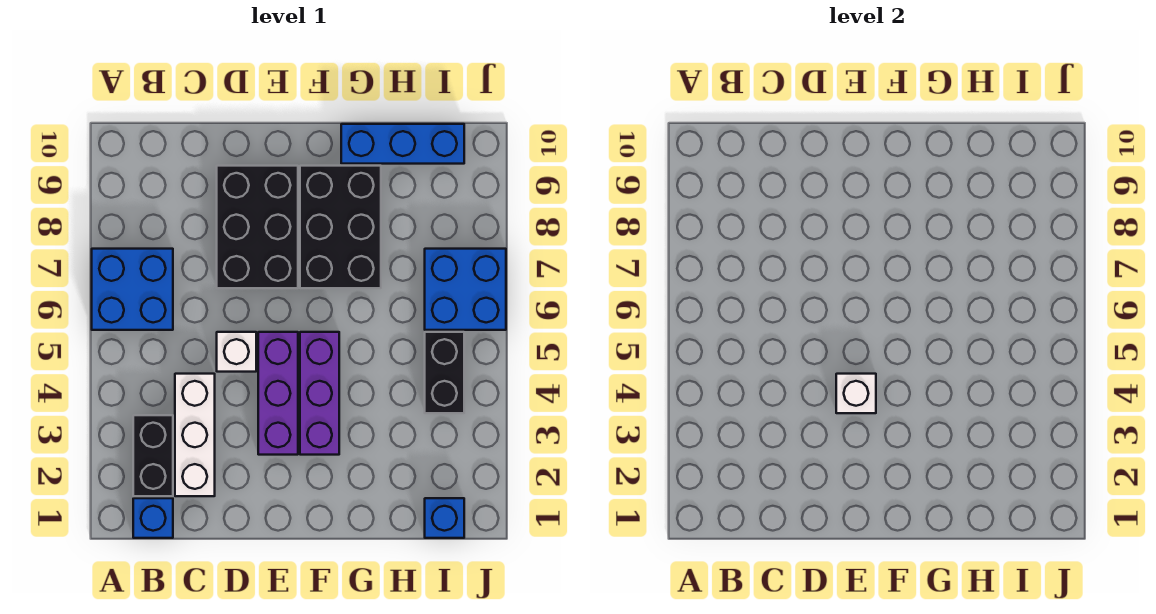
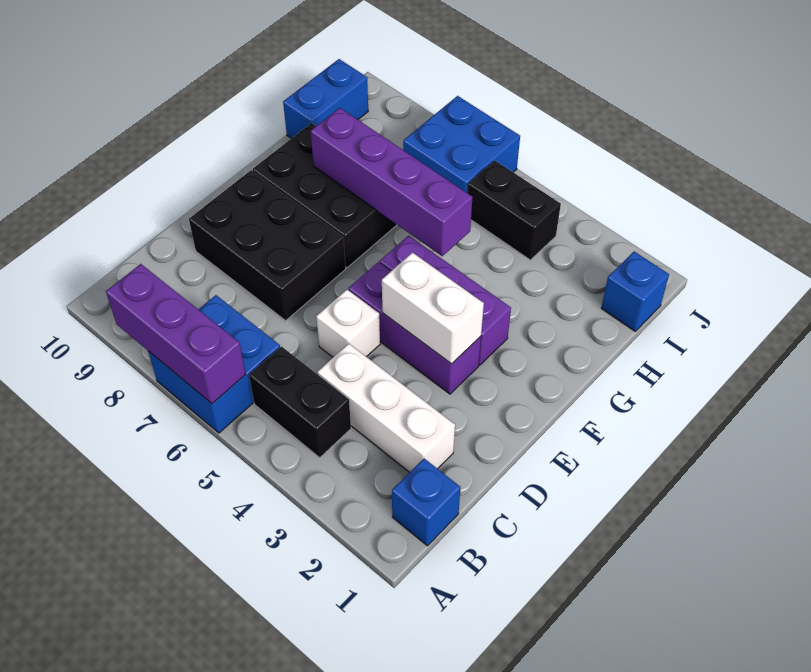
none -> purple 1x3 brick [106,264,246,403]
black 1x2 brick [133,415,173,496] -> black 1x2 brick moved to [249,347,351,458]
white 1x1 brick [836,374,876,413] -> white 1x2 brick [382,253,484,364]
none -> purple 1x4 brick [311,108,472,256]
blue 1x3 brick [341,124,464,164] -> blue 1x2 brick [283,59,368,138]

